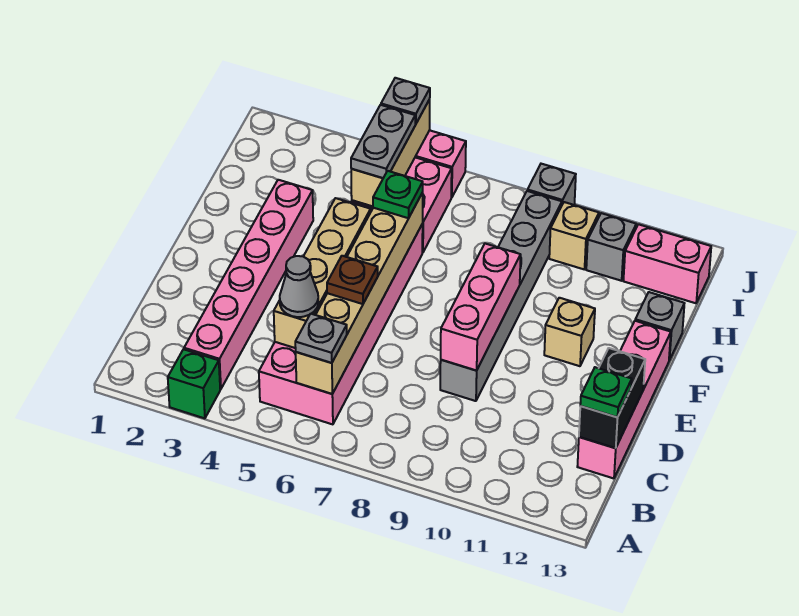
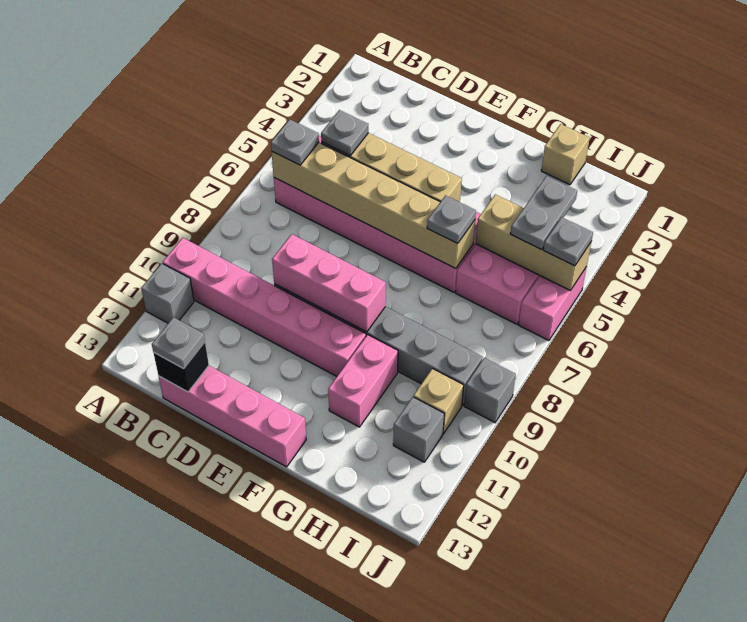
green 1x1 brick [168,349,220,418] -> none
pink 1x6 brick [184,180,313,389] -> pink 1x6 brick moved to [163,238,366,376]
grey 1x1 cone [280,256,319,317] -> grey 1x1 plate [321,110,368,156]
black 1x2 brick [579,348,645,448] -> black 1x1 brick [153,342,209,392]
green 1x1 plate [580,367,632,417] -> grey 1x1 plate [152,317,205,369]
brown 1x1 plate [327,256,378,304] -> none
tan 1x1 brick [544,298,595,366] -> tan 1x1 brick moved to [541,124,590,185]
green 1x1 plate [373,171,423,218] -> grey 1x1 plate [427,196,476,243]
grey 1x1 brick [635,292,684,360] -> grey 1x1 brick moved to [141,263,194,323]
grey 1x2 plate [351,105,415,178] -> grey 1x2 plate turned to [510,176,577,250]
pink 1x2 brick [623,224,711,303] -> pink 1x2 brick moved to [328,335,398,427]

